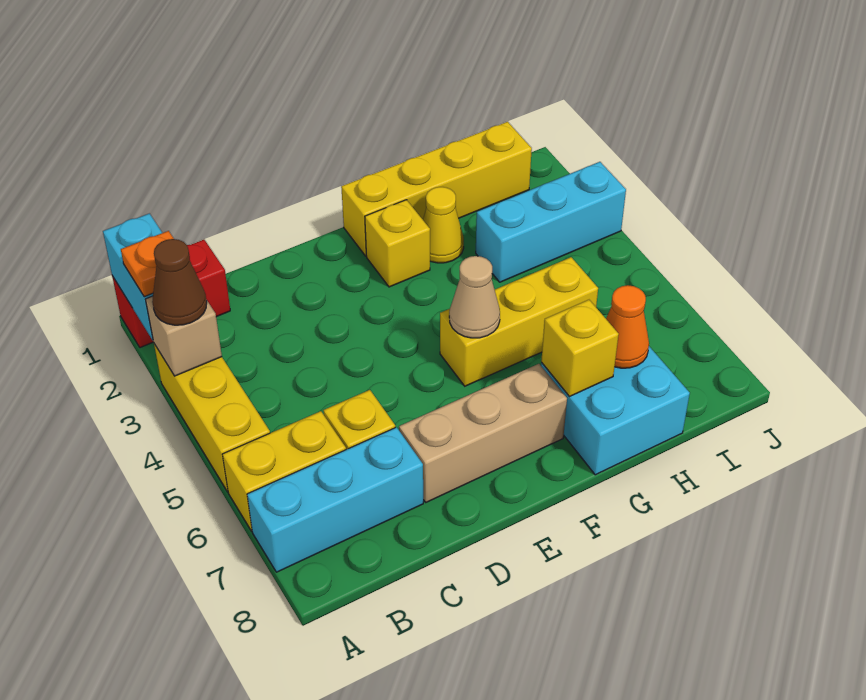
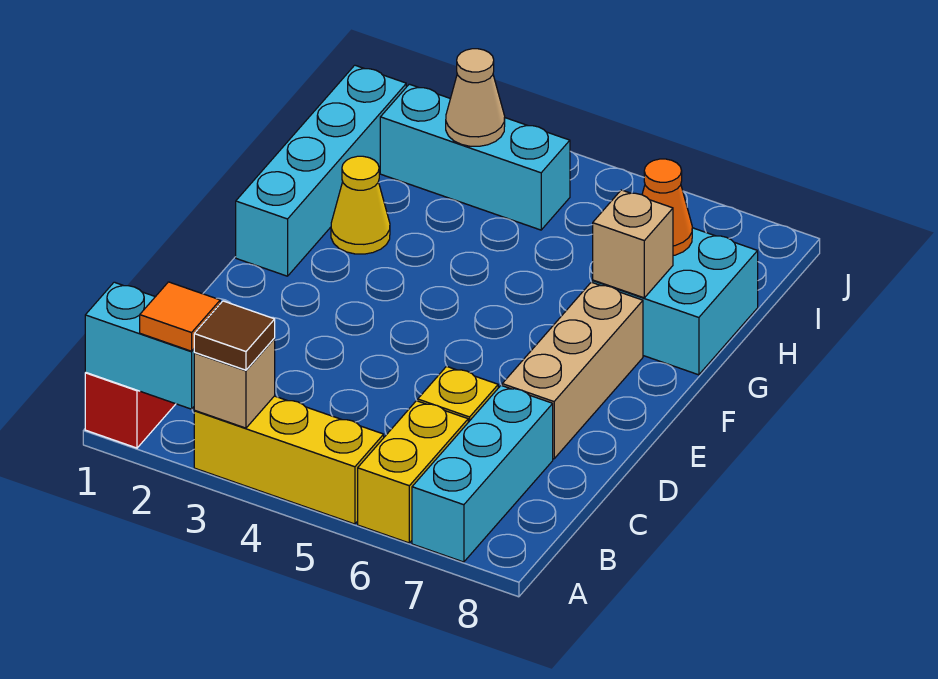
orange 1x1 plate [121,231,174,297] -> orange 1x1 tile [140,282,220,351]
brown 1x1 cone [152,239,207,325] -> brown 1x1 tile [194,301,275,370]
yellow 1x4 brick [341,122,532,256] -> cyan 1x4 brick [236,65,406,276]
yellow 1x1 brick [365,200,430,287] -> none
yellow 1x3 brick [440,257,598,386] -> none
tan 1x1 cone [449,256,500,338] -> tan 1x1 cone moved to [446,49,505,146]
yellow 1x1 brick [541,300,619,396] -> tan 1x1 brick [593,190,673,298]
cyan 1x3 brick [476,162,626,282] -> cyan 1x3 brick turned to [380,84,570,230]

